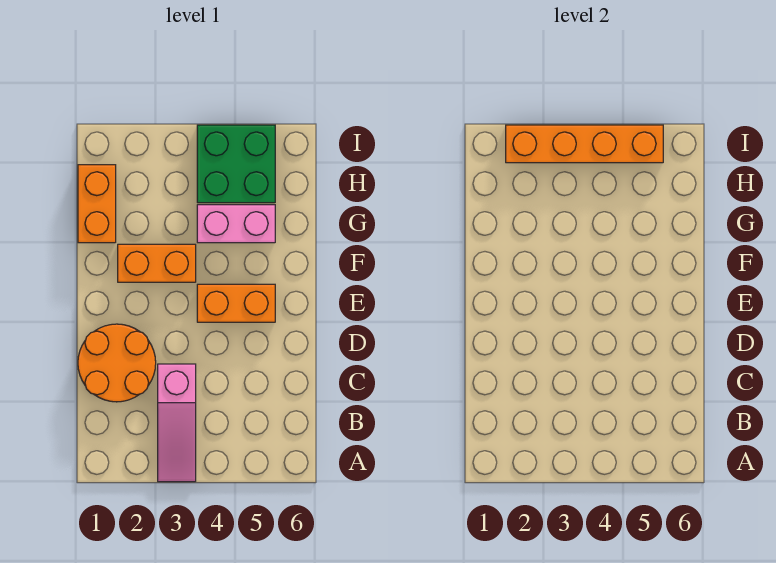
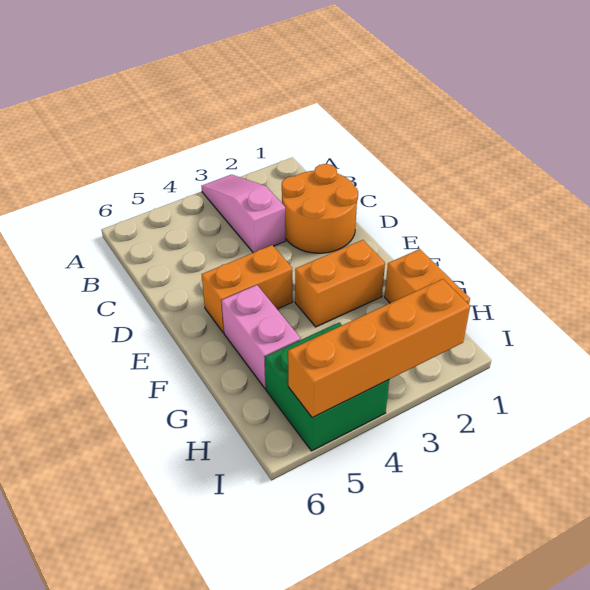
pink 1x2 brick [197,205,275,243] -> pink 1x2 brick turned to [222,285,301,389]

